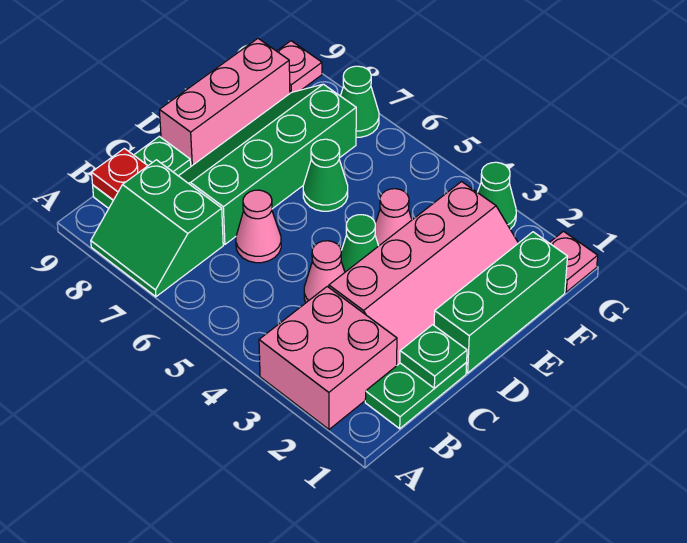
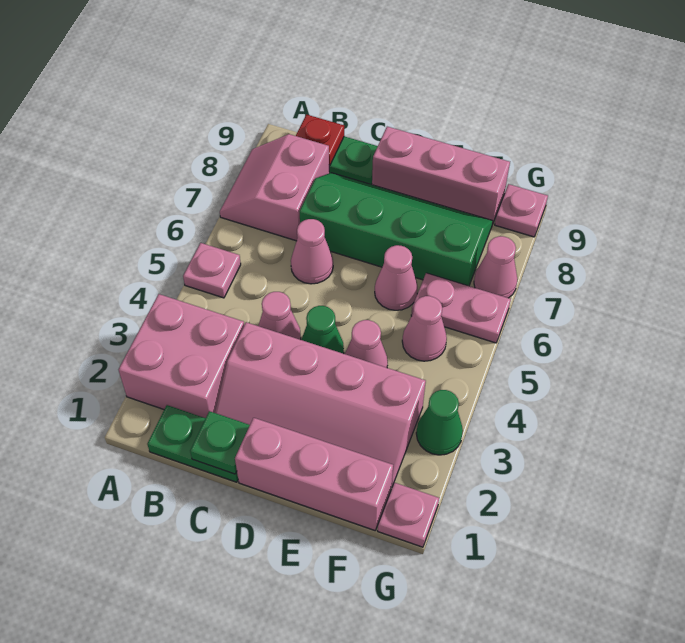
none -> pink 1x1 plate [183,243,241,298]
green 2x2 slope [91,160,223,297] -> pink 2x2 slope [220,134,329,241]
green 1x3 brick [434,232,568,373] -> pink 1x3 brick [235,418,393,530]
green 1x1 cone [303,139,348,211] -> pink 1x1 cone [375,245,418,310]
none -> pink 1x1 cone [402,296,447,361]
none -> pink 1x2 plate [411,273,511,343]
green 1x1 cone [341,66,379,137] -> pink 1x1 cone [474,236,518,298]

